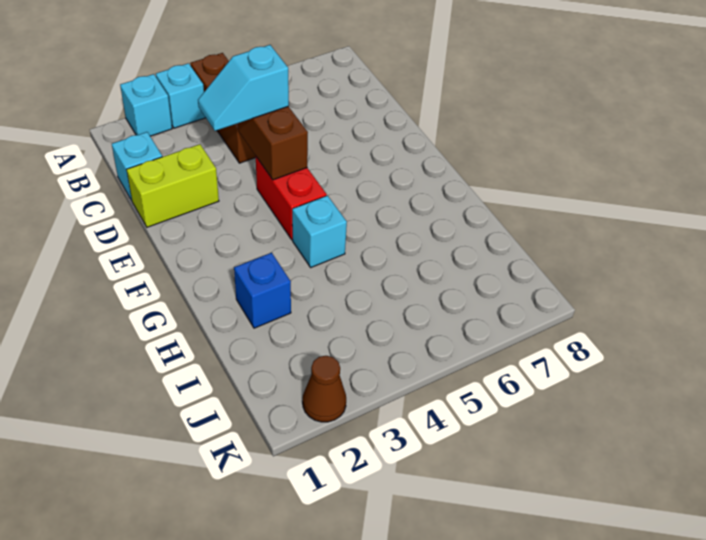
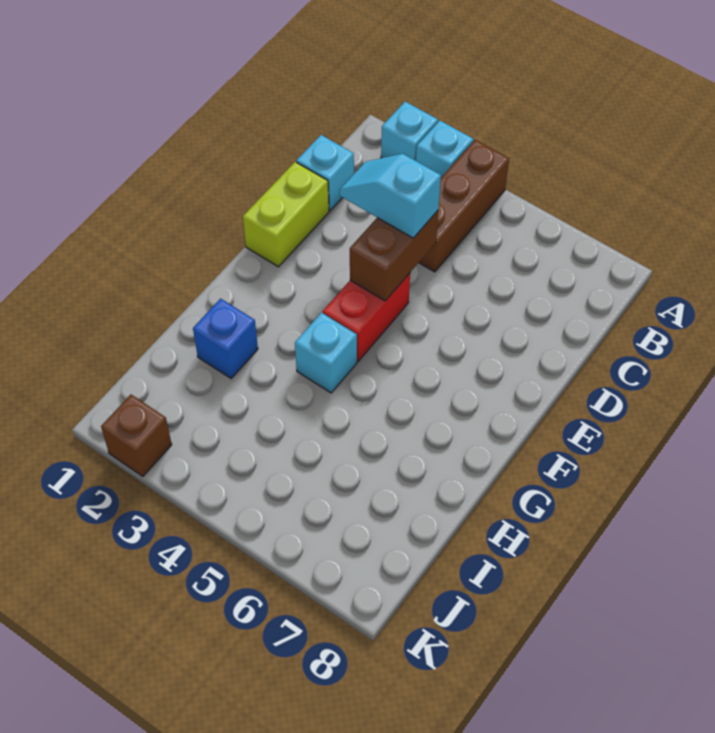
lime 1x2 brick [126,144,219,227] -> lime 1x2 brick turned to [243,162,329,267]
brown 1x1 cone [303,356,346,422] -> brown 1x1 brick [101,395,172,476]

